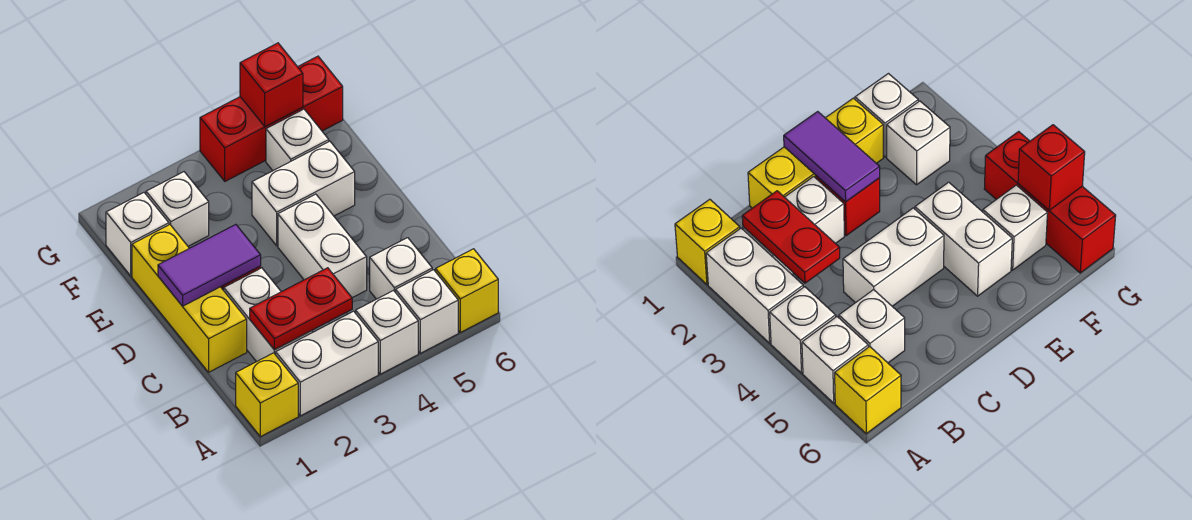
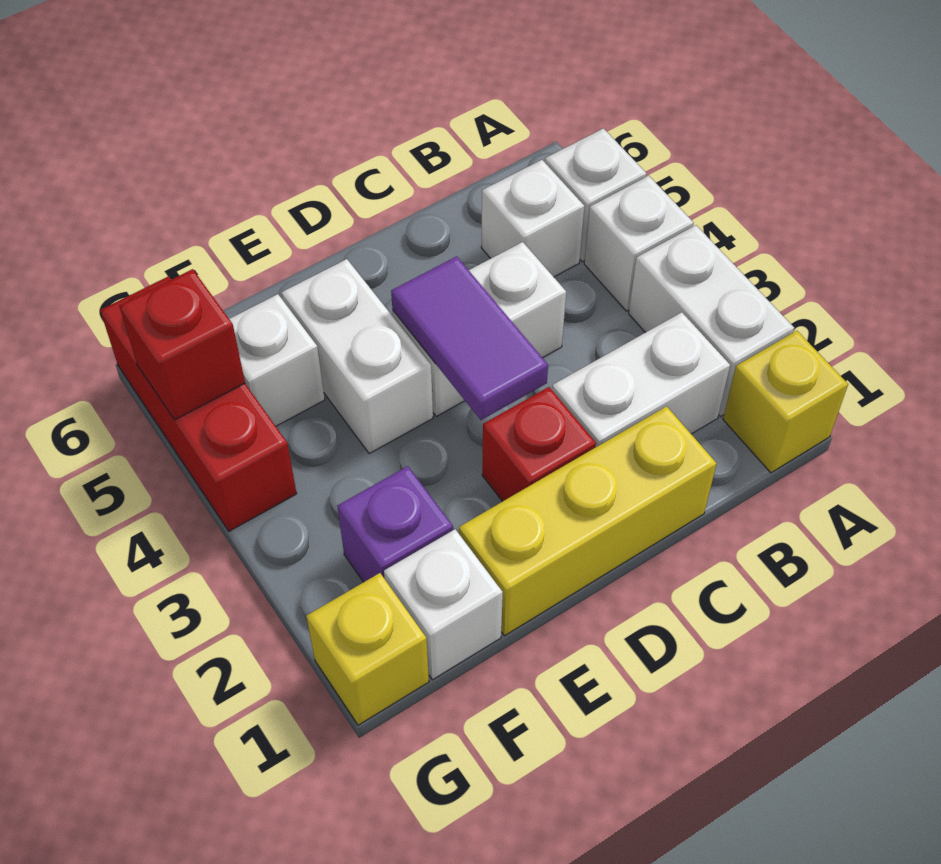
yellow 1x1 brick [436,249,498,332] -> yellow 1x1 brick moved to [306,573,429,725]
red 1x2 plate [250,268,352,350] -> none
purple 1x2 tile [158,225,261,306] -> purple 1x2 tile moved to [391,256,548,420]
white 1x1 brick [146,172,209,246] -> purple 1x1 brick [337,466,453,582]

